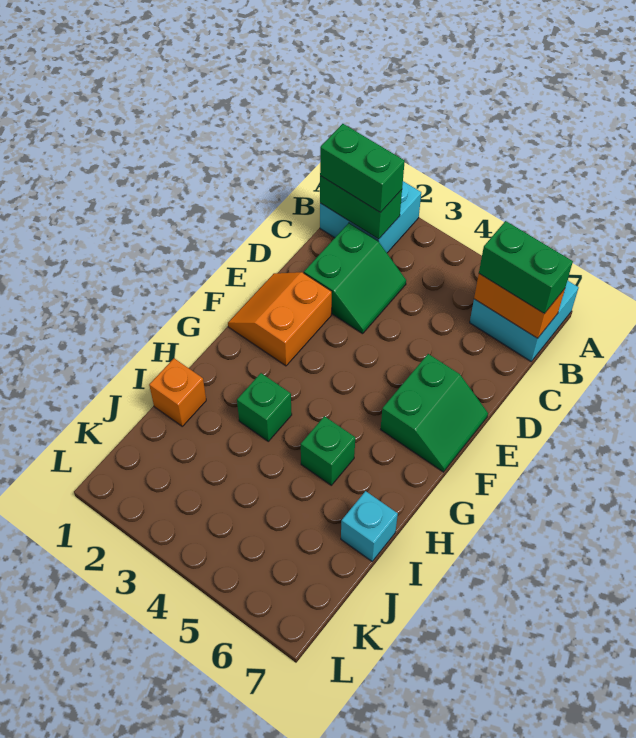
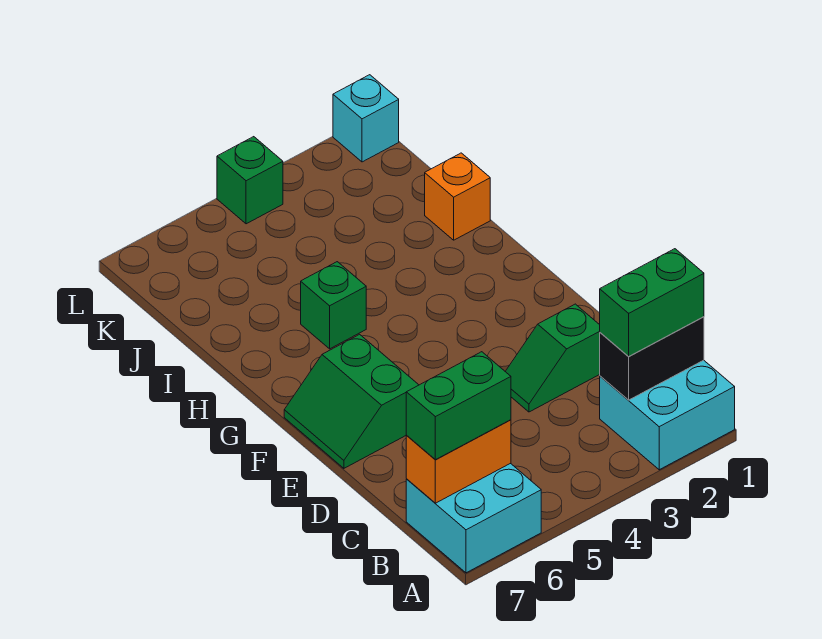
green 1x2 brick [320,176,402,239] -> black 1x2 brick [600,317,704,400]
green 2x2 slope [304,223,406,334] -> green 1x2 slope [505,304,600,412]
orange 2x2 slope [228,272,332,366] -> none
green 1x1 brick [237,373,292,441] -> green 1x1 brick moved to [217,137,283,224]
cyan 1x1 brick [341,491,398,561] -> cyan 1x1 brick moved to [333,75,399,162]

